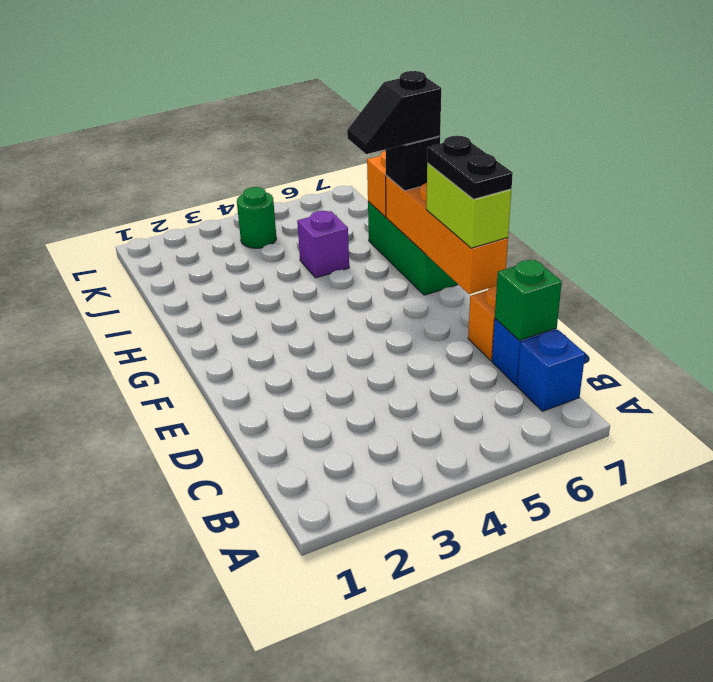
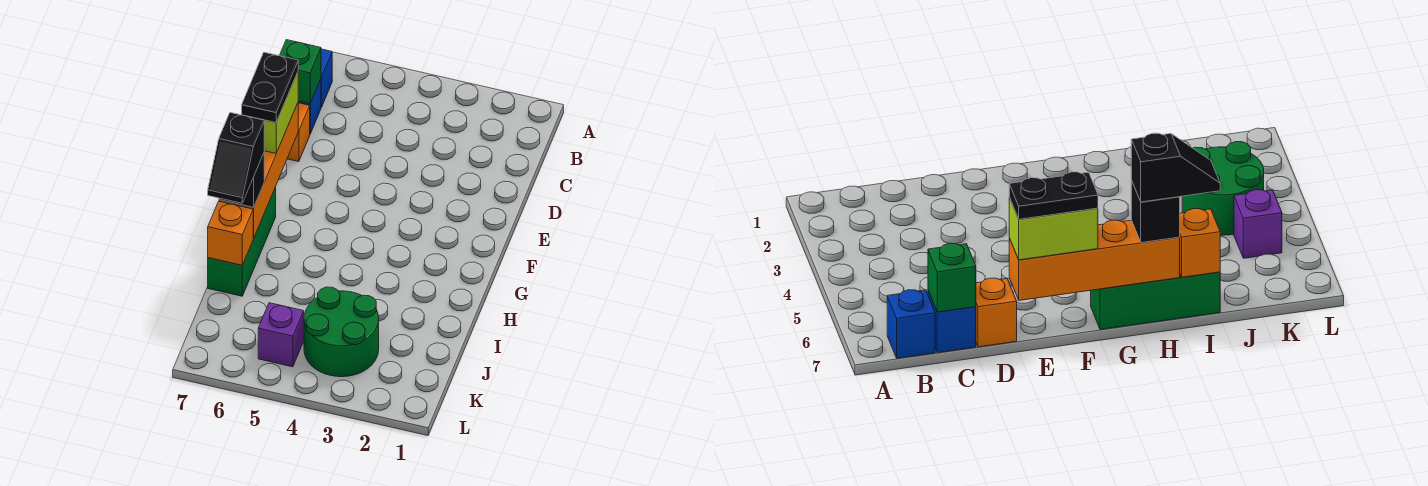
black 1x2 slope [347,71,441,154] -> black 1x2 slope turned to [208,112,264,203]
purple 1x1 brick [297,211,349,278] -> purple 1x1 brick moved to [258,303,304,367]
green 1x1 round brick [237,187,276,248] -> green 2x2 round brick [304,287,379,377]

